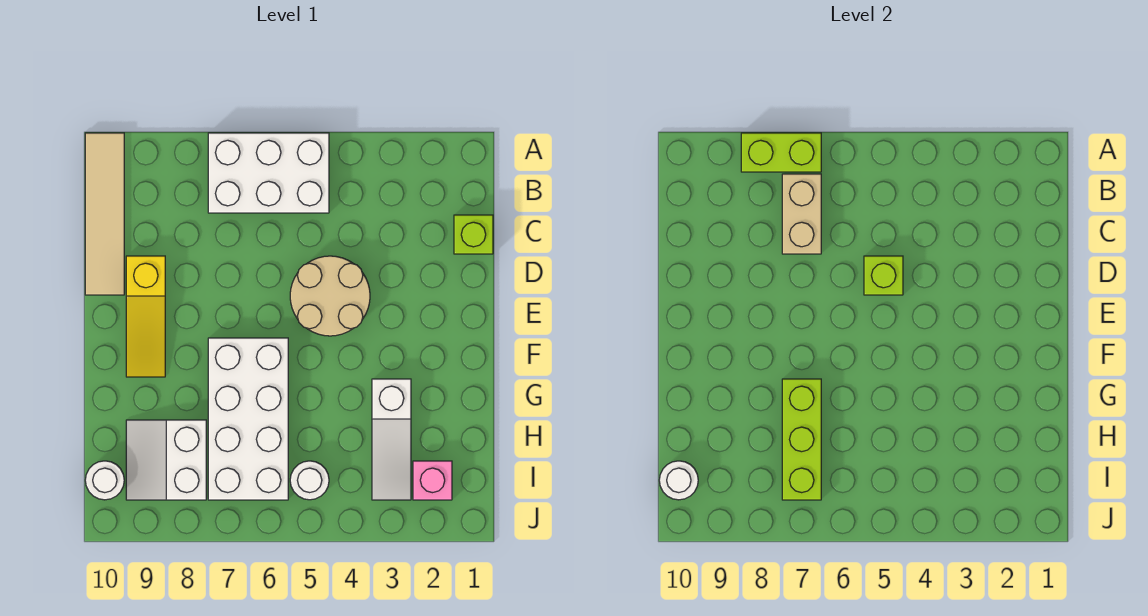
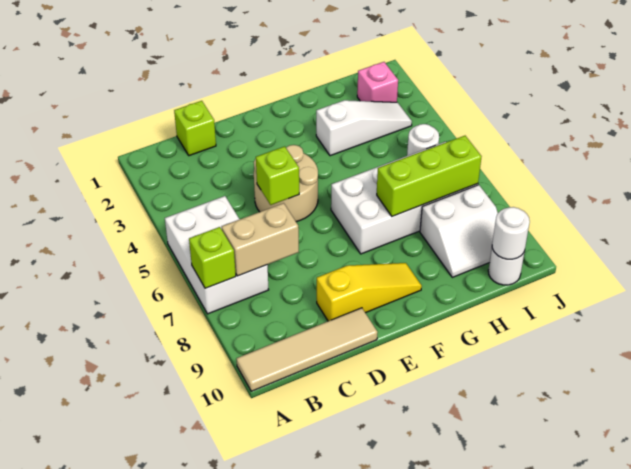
lime 1x2 brick [741,133,821,172] -> lime 1x1 brick [189,227,236,288]

